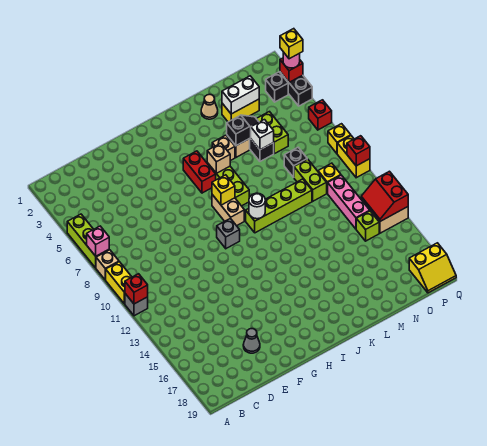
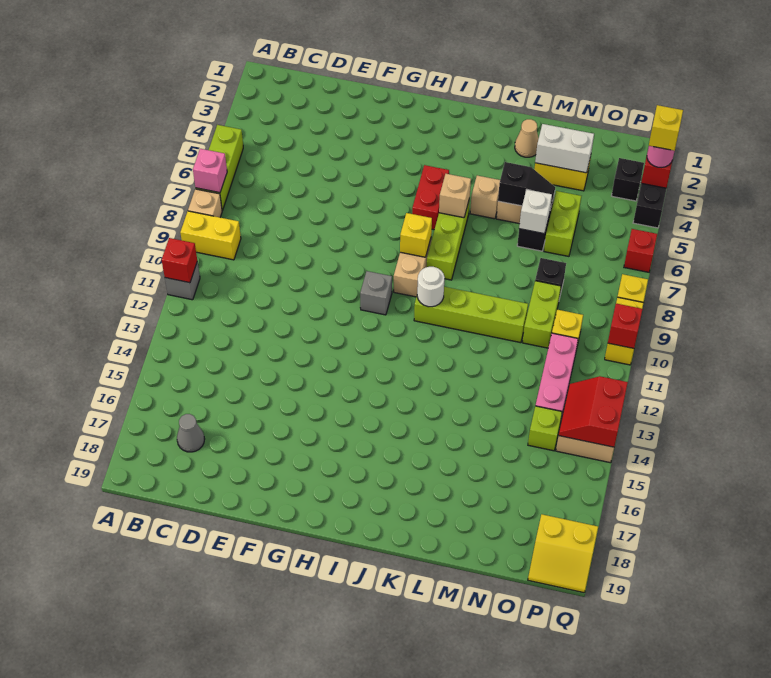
yellow 1x2 brick [106,262,131,304] -> yellow 1x2 brick turned to [180,211,241,260]
grey 1x1 cone [243,329,260,353] -> grey 1x1 cone moved to [177,414,205,452]

